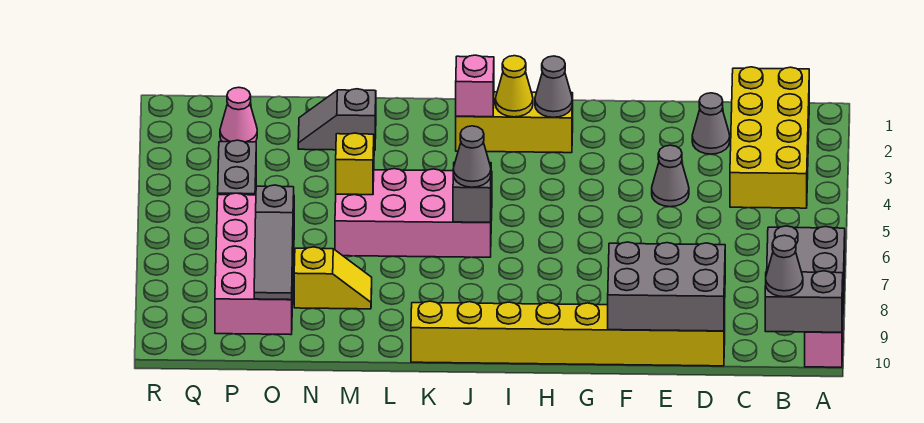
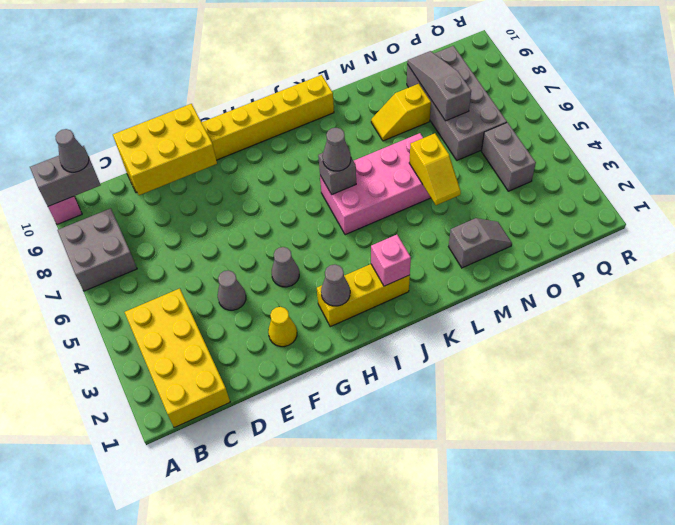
grey 1x1 cone [692,93,730,154] -> grey 1x1 cone moved to [272,247,299,287]
grey 2x3 brick [608,242,725,331] -> yellow 2x3 brick [113,104,217,195]
yellow 1x1 cone [495,56,533,117] -> yellow 1x1 cone moved to [268,307,297,347]
pink 2x4 brick [215,193,294,335] -> grey 2x4 brick [407,46,507,160]
pink 1x1 cone [220,87,257,142] -> none

